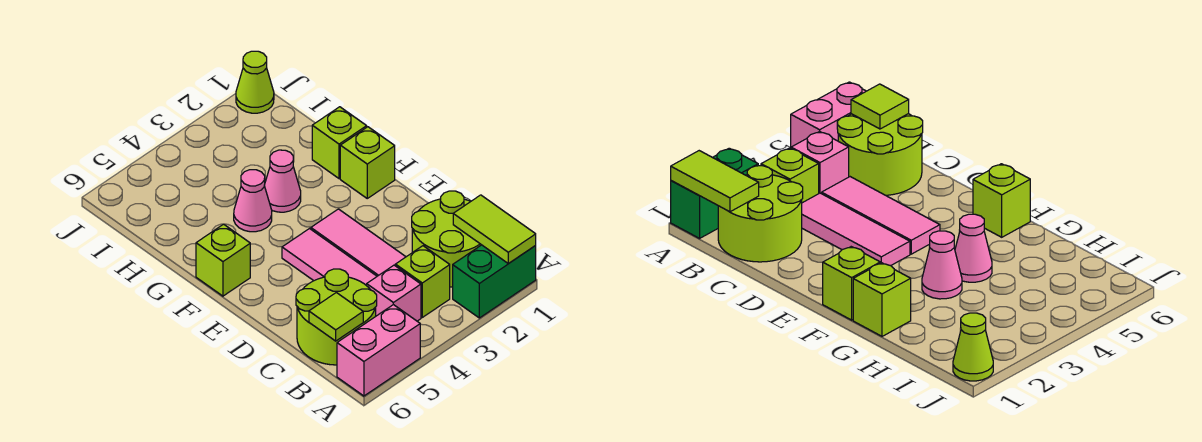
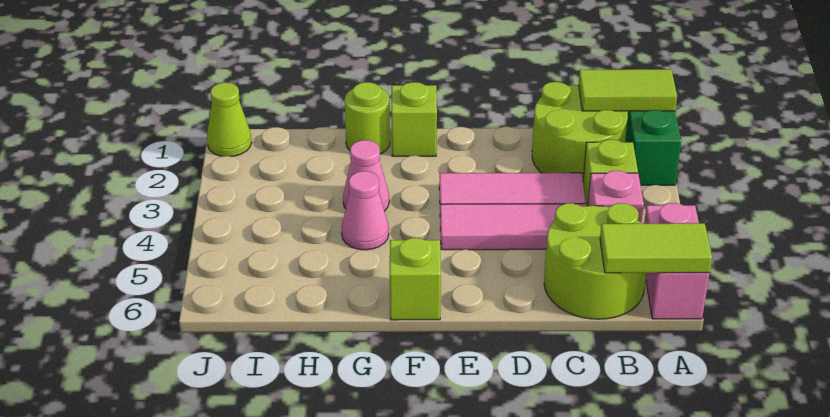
lime 1x1 tile [309,293,363,341] -> lime 1x2 tile [600,223,712,273]
lime 1x1 brick [312,107,367,179] -> lime 1x1 round brick [345,82,390,154]

